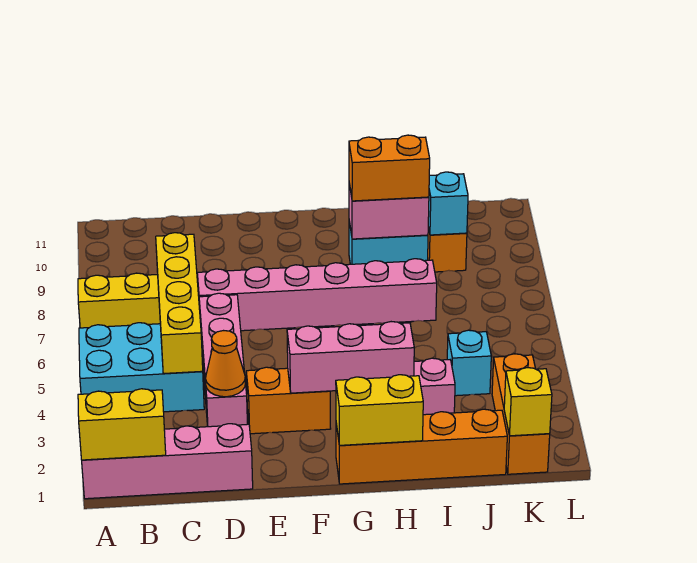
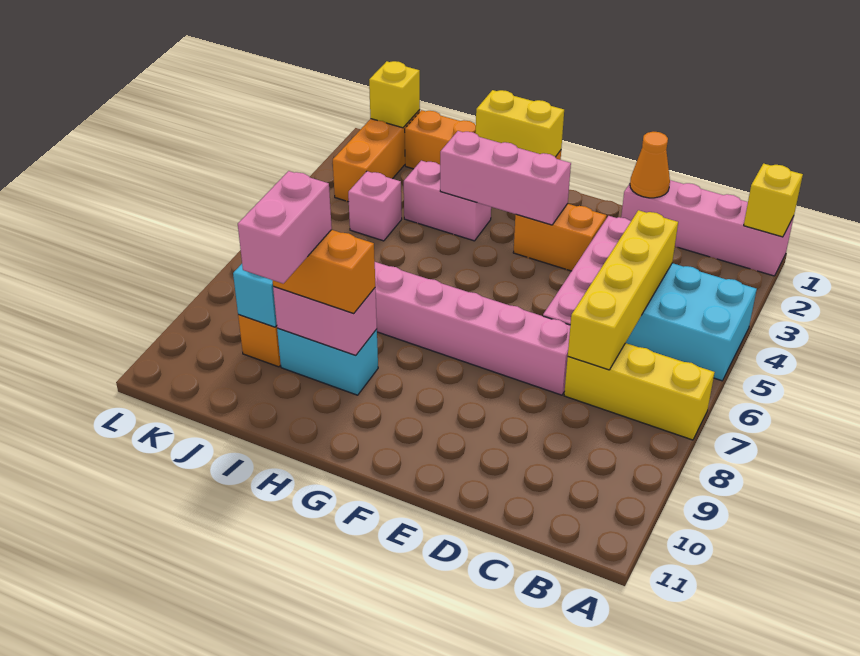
yellow 1x2 brick [78,389,166,460] -> yellow 1x1 brick [744,164,803,237]
orange 1x1 cone [206,331,245,397] -> orange 1x1 cone moved to [630,132,670,198]
none -> pink 1x2 brick [238,171,332,283]
cyan 1x1 brick [447,330,491,396] -> pink 1x1 brick [348,171,402,241]

